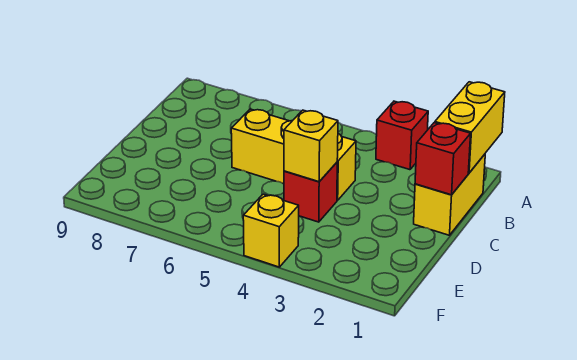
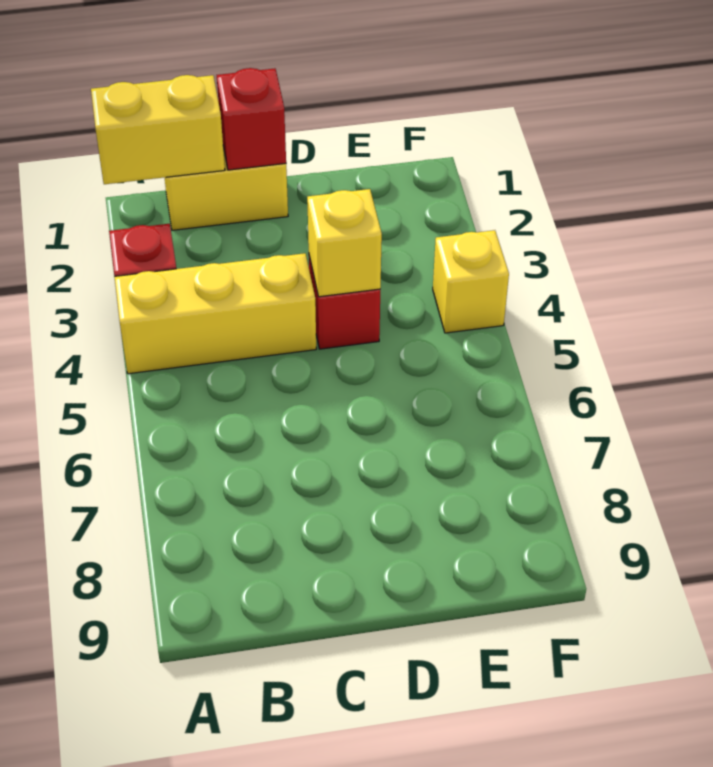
yellow 1x3 brick [231,109,356,200] -> yellow 1x3 brick turned to [114,253,316,374]

